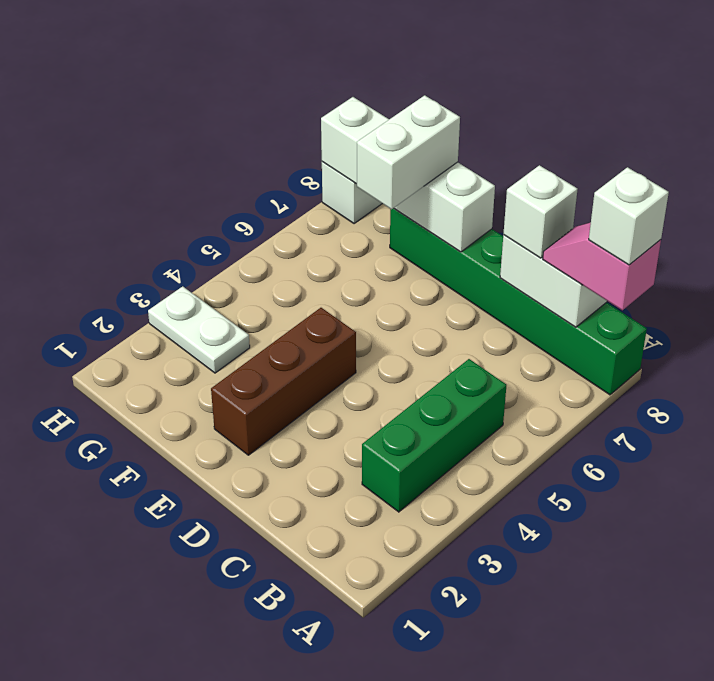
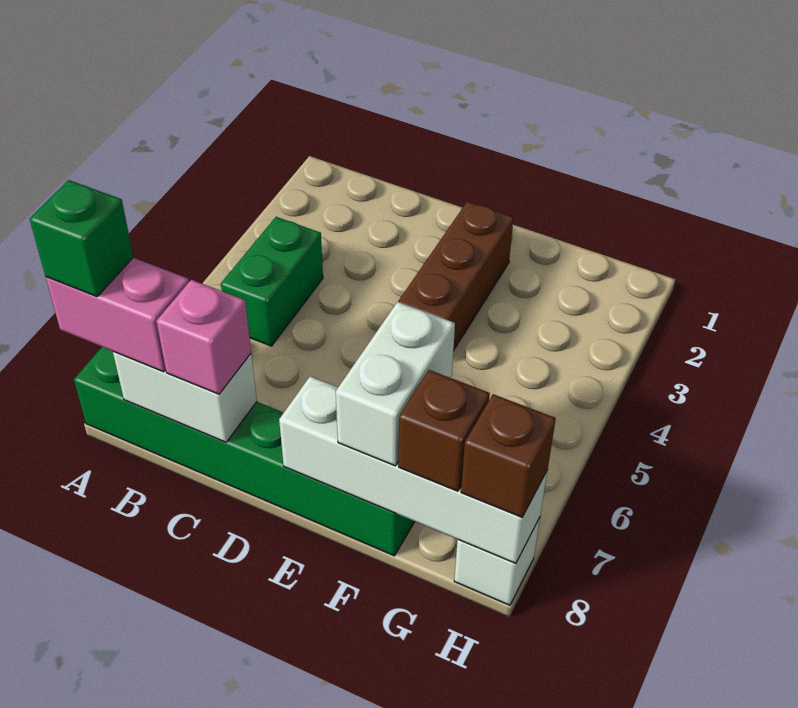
pink 1x2 slope [543,222,661,310] -> pink 1x2 brick [46,258,189,372]
white 1x1 brick [589,167,669,265] -> green 1x1 brick [30,180,133,297]
green 1x3 brick [362,359,506,512] -> green 1x2 brick [221,217,323,346]
white 1x1 brick [503,165,578,258] -> pink 1x1 brick [157,280,251,394]
white 1x2 plate [148,286,250,373] -> none
none -> brown 1x1 brick [399,370,490,491]
none -> brown 1x1 brick [461,394,556,517]

